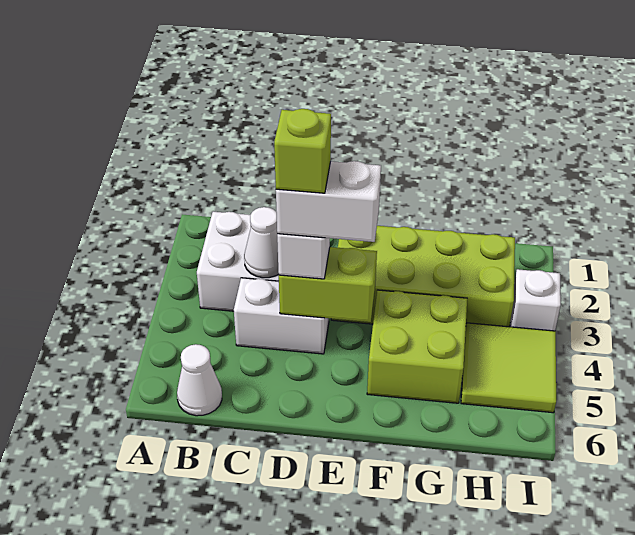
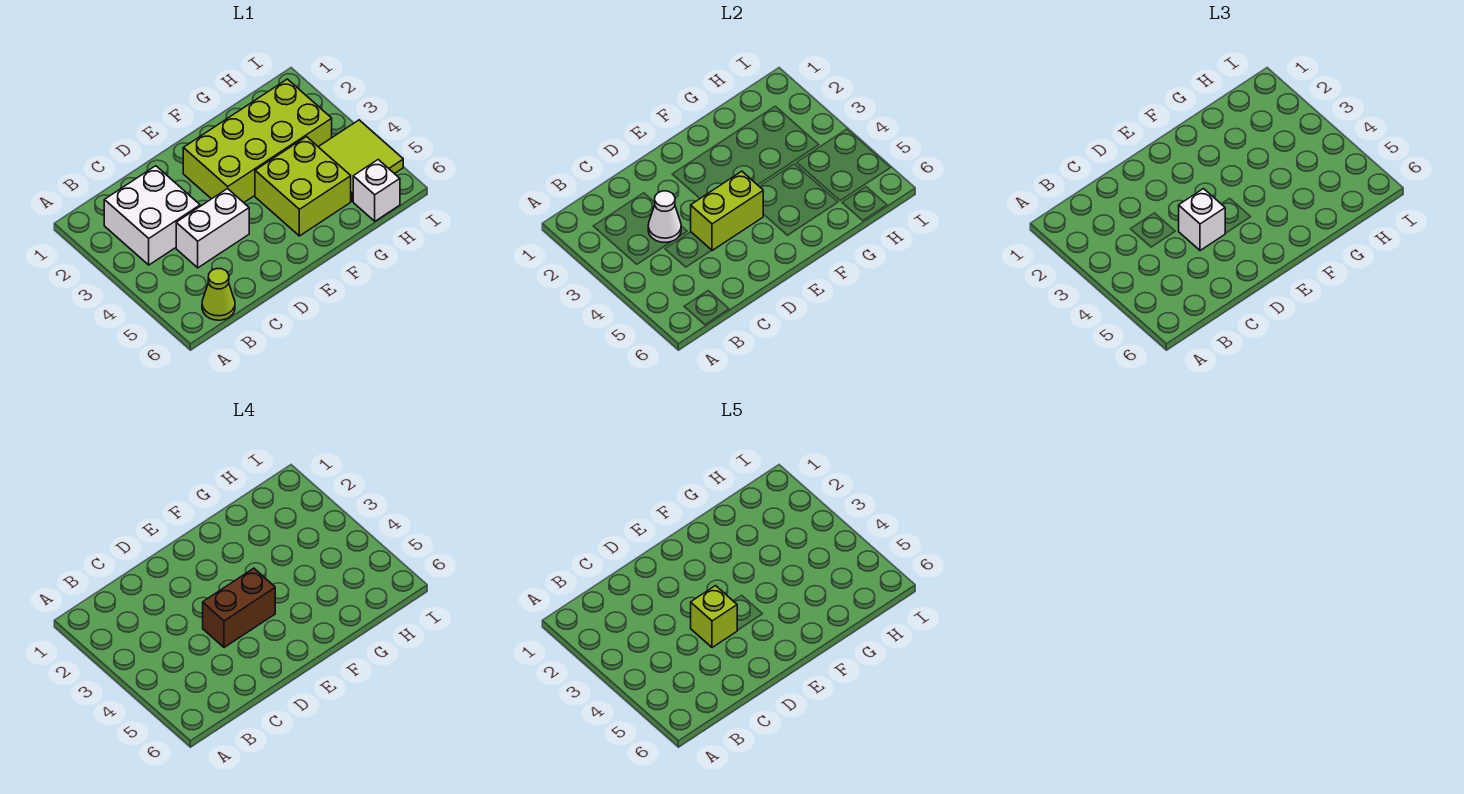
white 1x1 cone [177,344,222,416] -> lime 1x1 cone [202,269,235,320]
white 1x2 brick [276,161,381,242] -> brown 1x2 brick [203,568,275,648]
white 1x1 brick [510,269,561,331] -> white 1x1 brick moved to [353,160,400,221]

